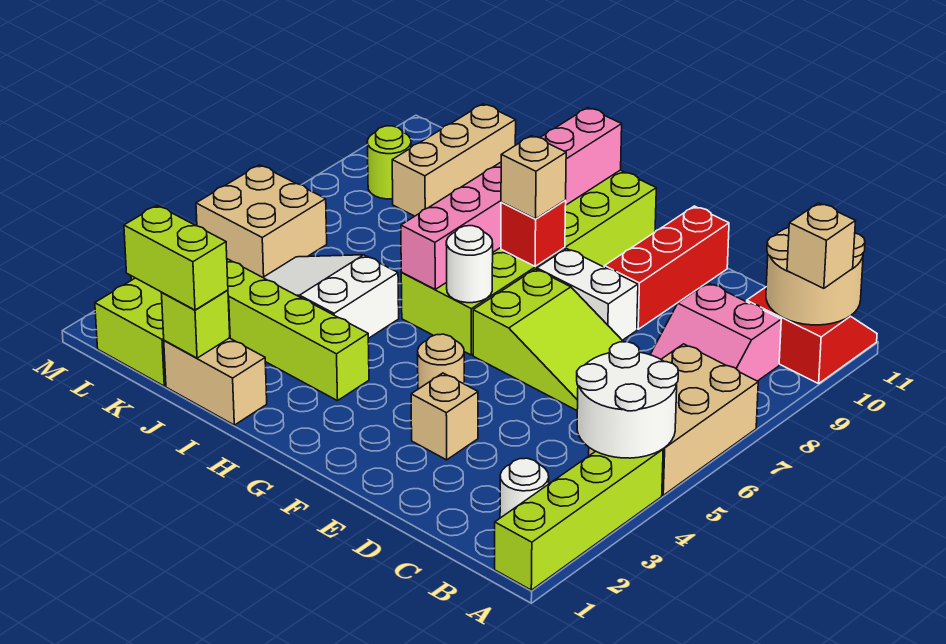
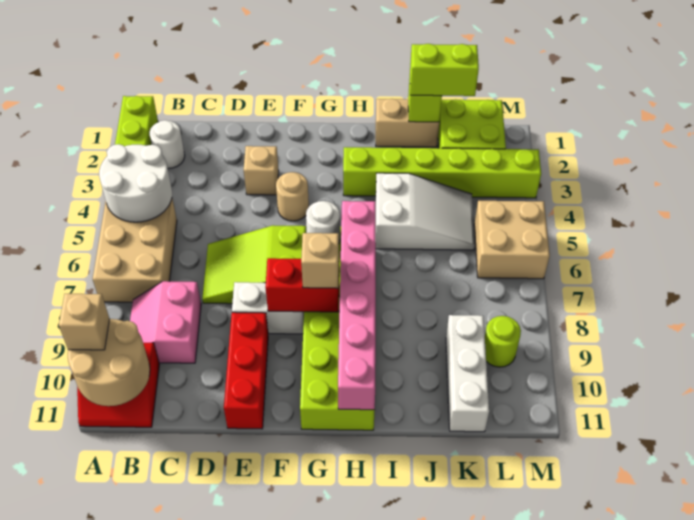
pink 2x2 slope [650,283,781,381] -> pink 2x2 slope turned to [130,281,201,363]
red 1x1 brick [501,201,566,266] -> red 1x2 brick [265,258,339,312]
tan 1x3 brick [392,104,516,216] -> white 1x3 brick [446,315,489,432]

